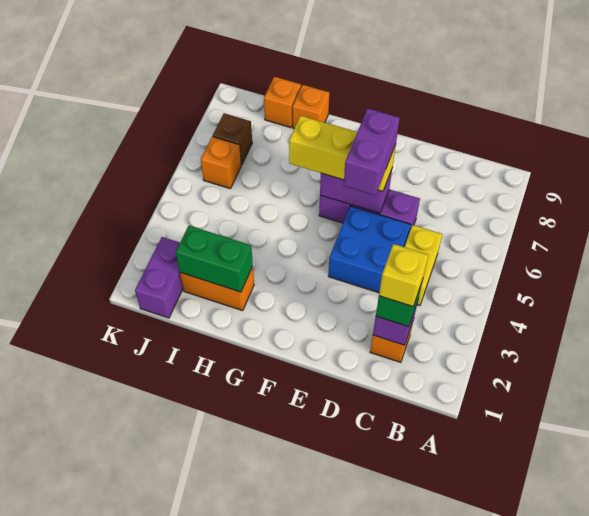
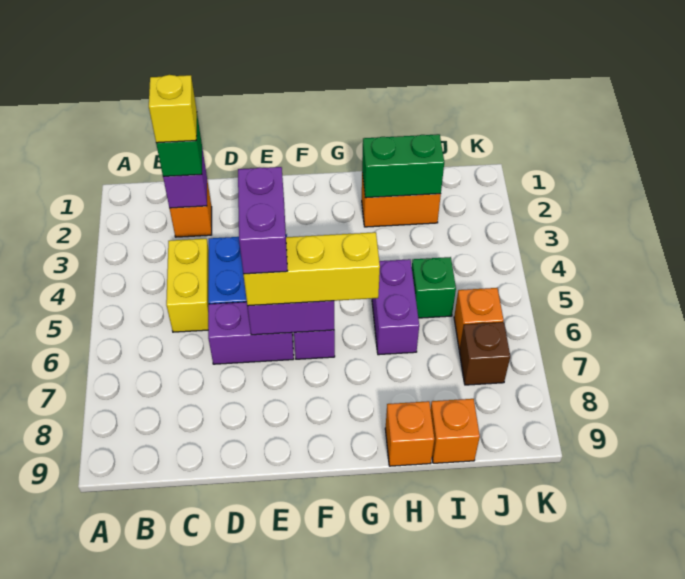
none -> green 1x1 brick [412,257,456,318]
purple 1x2 brick [135,237,183,318] -> purple 1x2 brick moved to [372,259,419,355]

